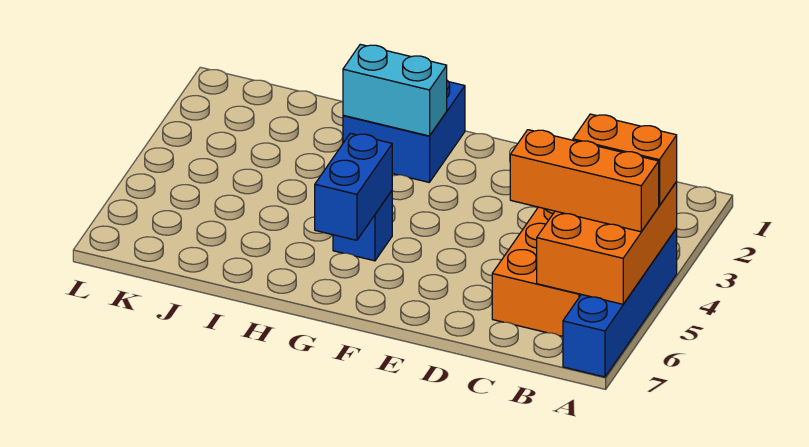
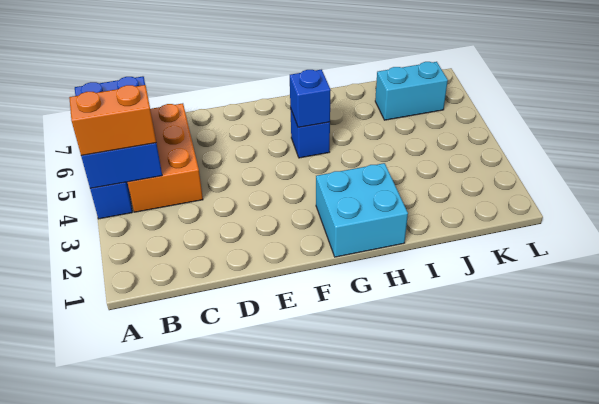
orange 2x3 brick [537,182,677,304] -> blue 2x3 brick [75,76,162,188]
orange 1x3 brick [510,130,659,232] -> none
blue 2x2 brick [343,81,465,182] -> cyan 2x2 brick [316,163,408,257]
cyan 1x2 brick [343,44,447,136] -> cyan 1x2 brick moved to [375,62,448,120]
blue 1x2 brick [315,133,392,240] -> blue 1x1 brick [290,70,331,127]

